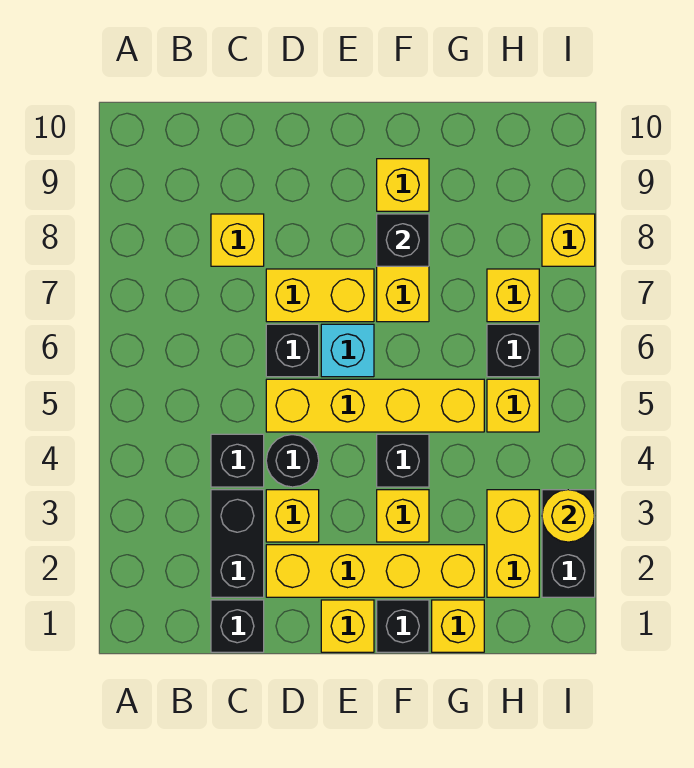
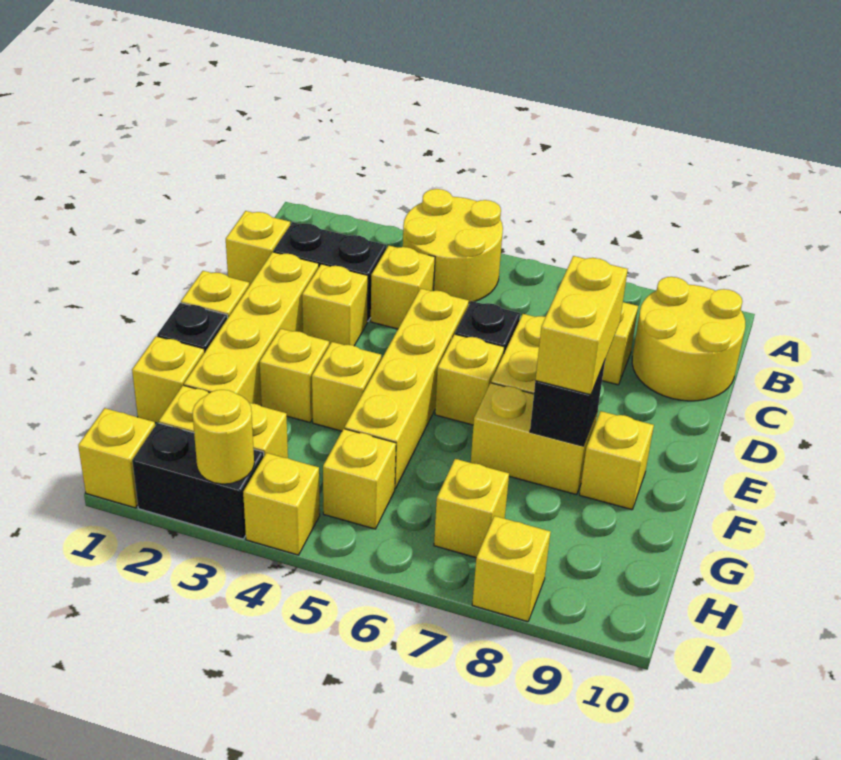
none -> yellow 2x2 round brick [403,189,503,303]
none -> yellow 2x2 round brick [632,277,746,401]
black 1x1 brick [211,600,264,652] -> yellow 1x1 brick [226,211,290,286]
black 1x1 brick [211,434,264,487] -> yellow 1x1 brick [371,246,435,329]
black 1x1 round brick [266,435,319,487] -> none
cyan 1x1 brick [321,324,374,377] -> yellow 1x1 brick [435,334,504,425]
none -> yellow 1x2 brick [535,256,628,395]
black 1x1 brick [377,434,429,487] -> yellow 1x1 brick [312,342,381,431]
black 1x1 brick [487,324,539,377] -> none
none -> yellow 1x1 brick [78,408,155,508]
none -> yellow 1x1 brick [243,453,320,555]

